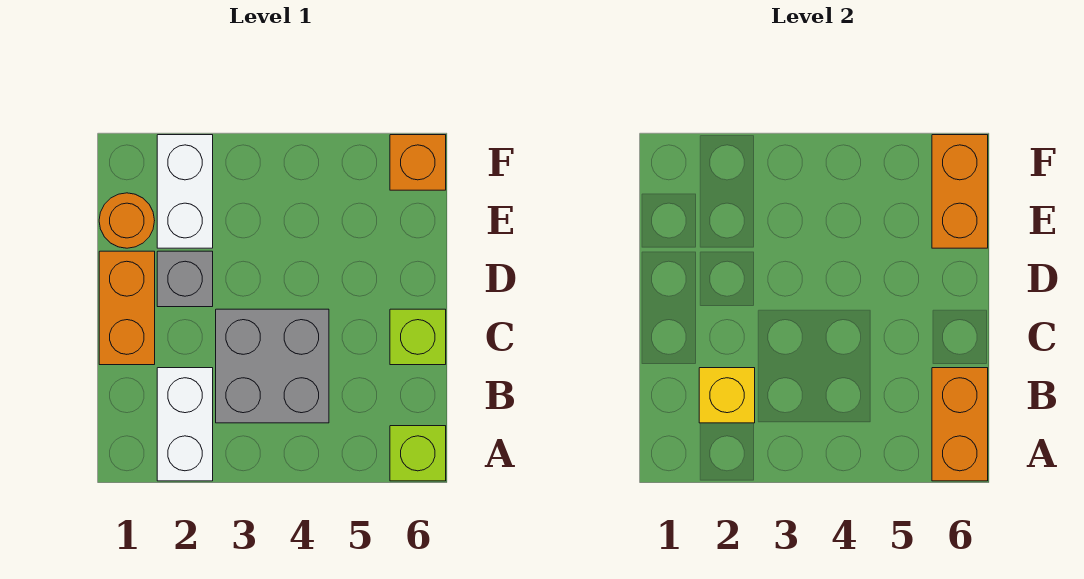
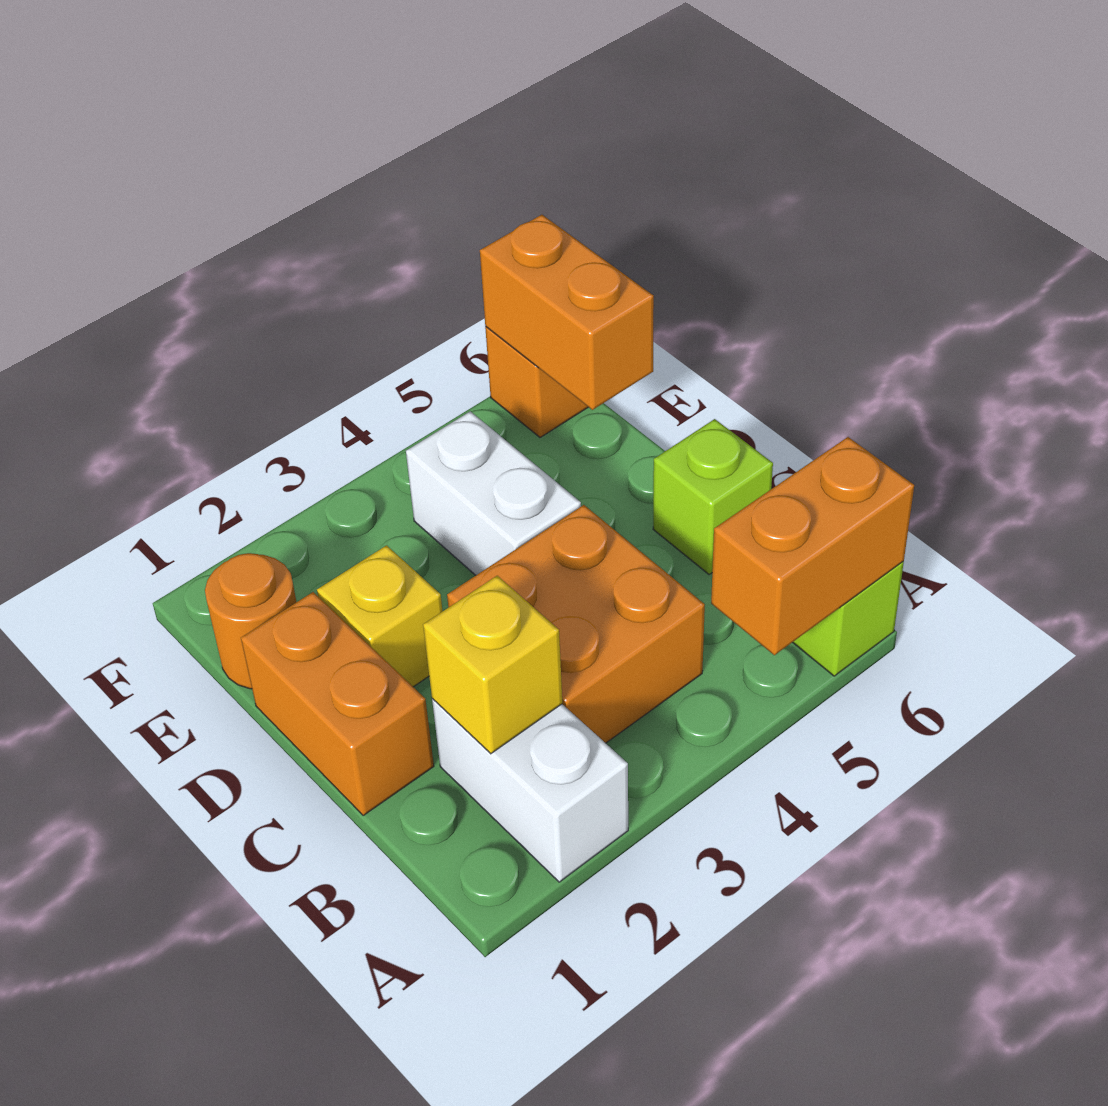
orange 1x2 brick [932,368,988,481] -> orange 1x2 brick turned to [711,437,914,655]
grey 2x2 brick [216,309,329,423] -> orange 2x2 brick [447,505,705,743]
grey 1x1 brick [157,251,213,307] -> yellow 1x1 brick [317,545,443,687]
white 1x2 brick [157,135,213,248] -> white 1x2 brick moved to [406,411,581,575]

